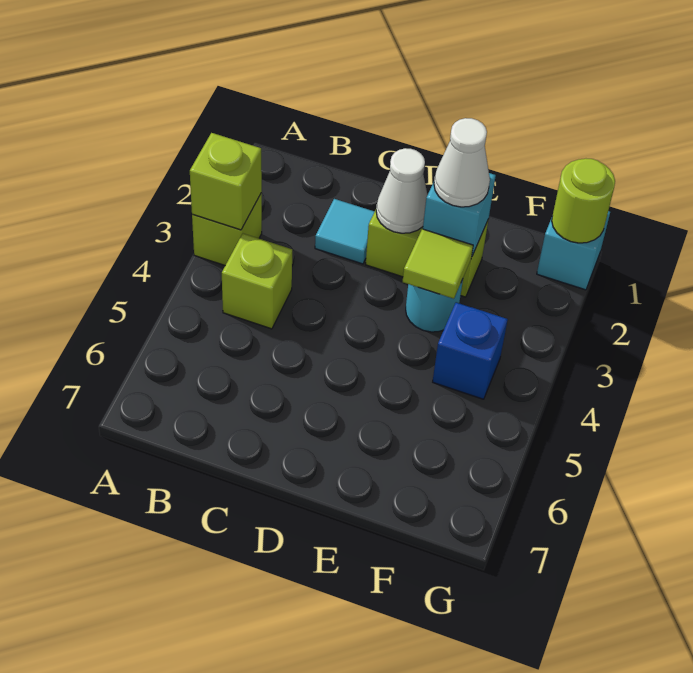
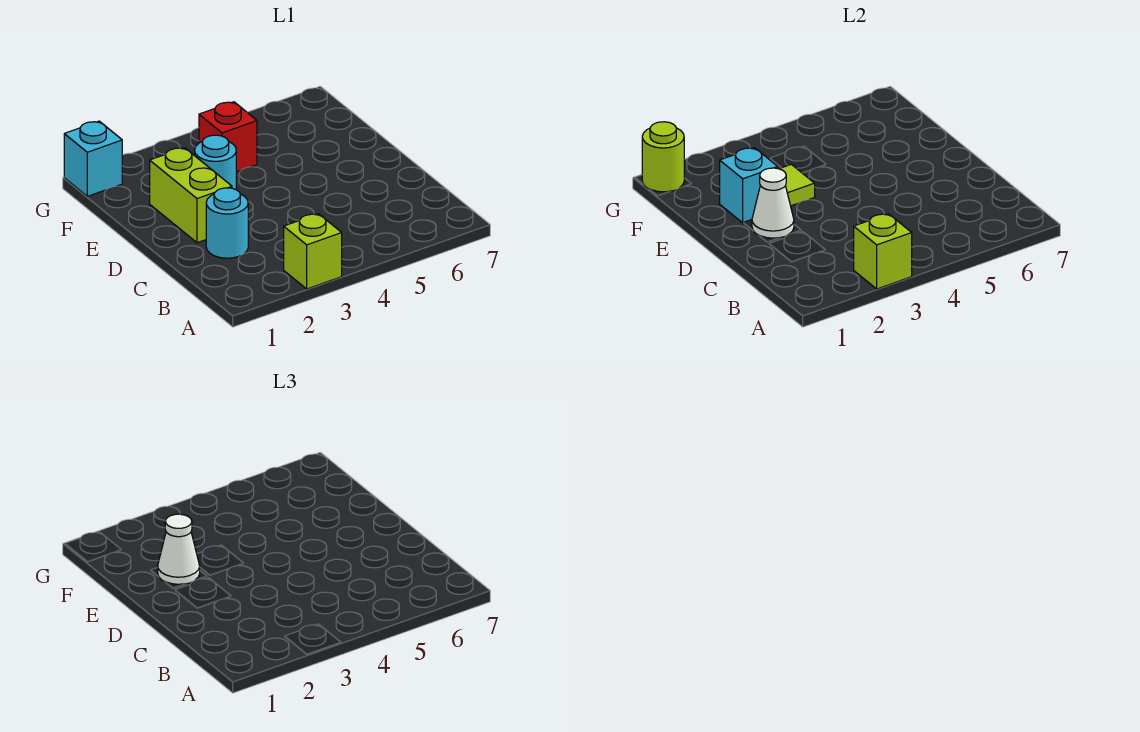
lime 1x1 brick [222,234,292,329] -> none
cyan 1x1 tile [315,199,375,264] -> cyan 1x1 round brick [206,188,248,258]
blue 1x1 brick [433,302,508,399] -> red 1x1 brick [199,102,257,172]

